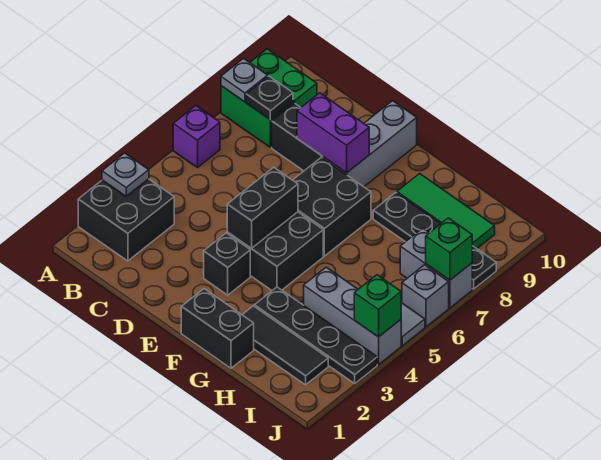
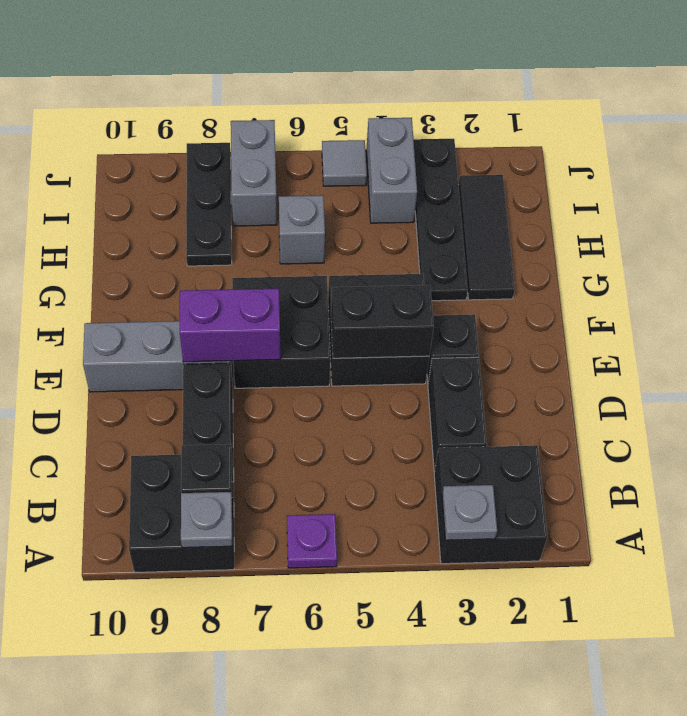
purple 1x1 brick [173,106,220,168] -> purple 1x1 plate [287,514,337,568]
green 2x2 brick [221,49,317,147] -> black 2x2 brick [129,455,234,572]
purple 1x2 brick [297,93,369,173] -> purple 1x2 brick turned to [180,288,281,362]
black 1x2 brick [181,289,254,368] -> black 1x2 brick moved to [428,357,487,471]
black 1x4 plate [373,193,496,289] -> black 1x3 plate [186,143,232,266]
green 1x3 tile [397,174,495,249] -> none
grey 1x3 brick [304,267,401,365] -> grey 1x2 brick [366,118,417,223]
green 1x1 brick [354,275,401,337] -> none
grey 1x1 brick [402,265,449,327] -> grey 1x1 brick moved to [279,195,325,264]
green 1x1 brick [426,218,472,280] -> none

